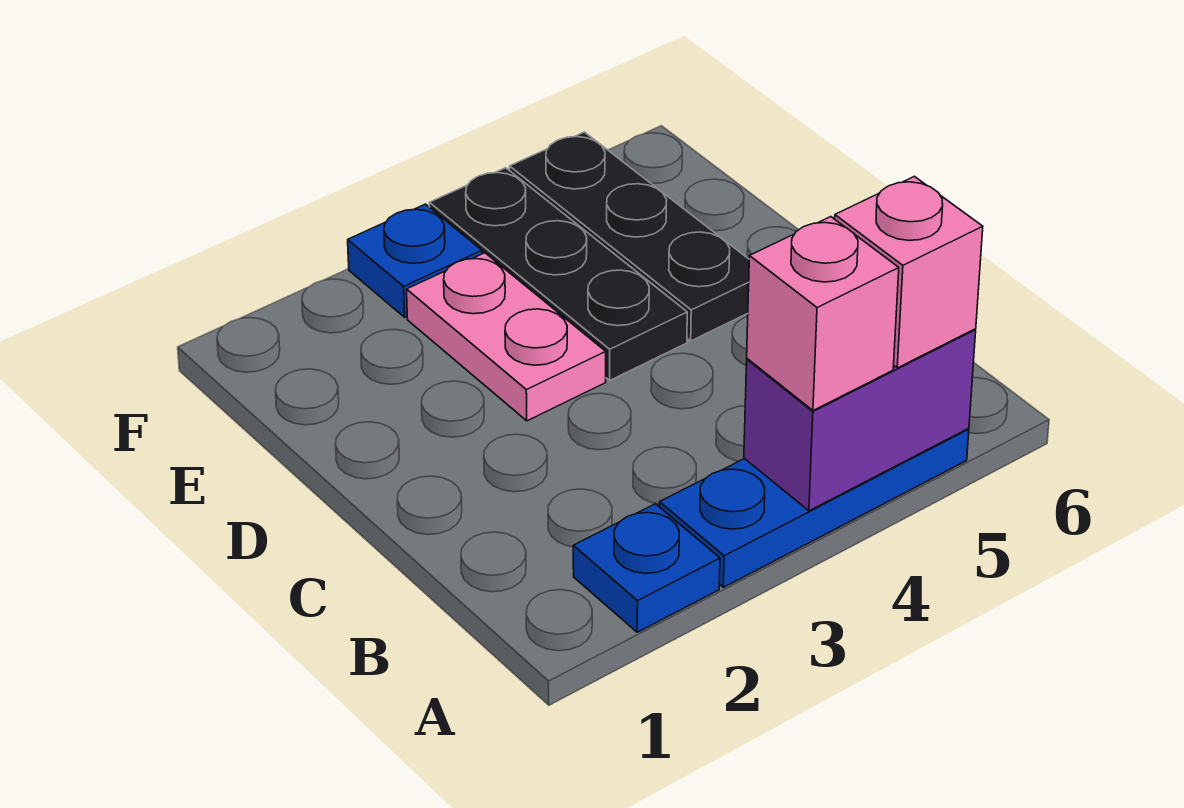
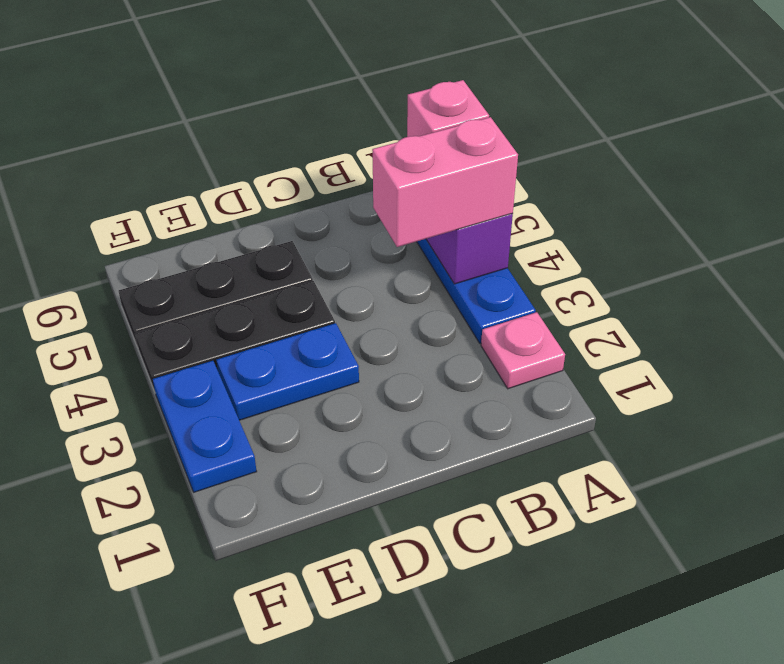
blue 1x1 plate [573,504,720,632] -> pink 1x1 plate [481,312,565,389]
pink 1x1 brick [747,217,899,410] -> pink 1x2 brick [372,117,518,247]
pink 1x2 plate [407,253,606,421] -> blue 1x2 plate [217,323,359,420]
blue 1x1 plate [348,204,482,317] -> blue 1x2 plate [153,361,257,492]

